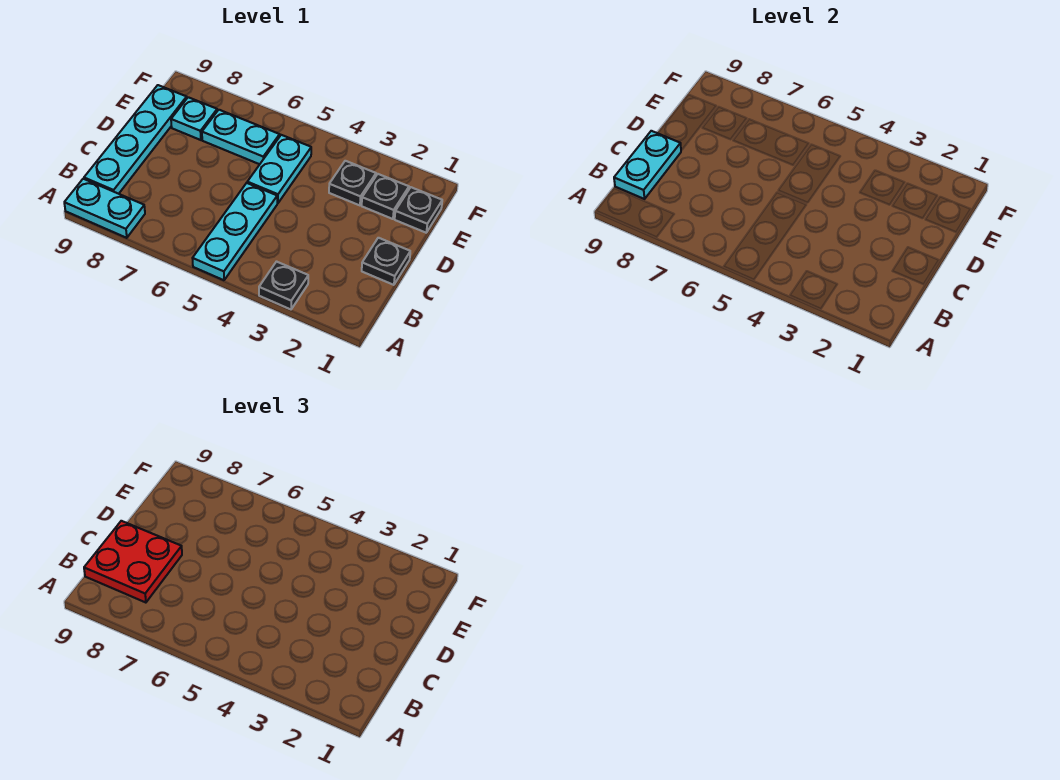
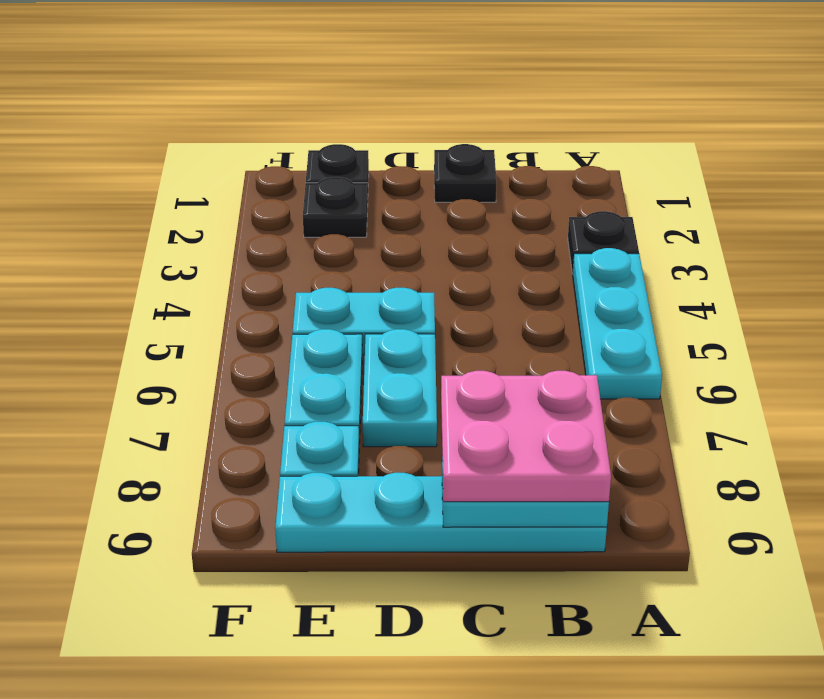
cyan 1x3 plate [192,183,277,280] -> cyan 1x3 plate turned to [573,248,662,399]
cyan 1x2 plate [64,179,145,238] -> cyan 1x2 plate moved to [363,329,437,447]
red 2x2 plate [84,521,182,603] -> pink 2x2 plate [441,371,611,502]
black 1x1 plate [329,161,376,205] -> none

